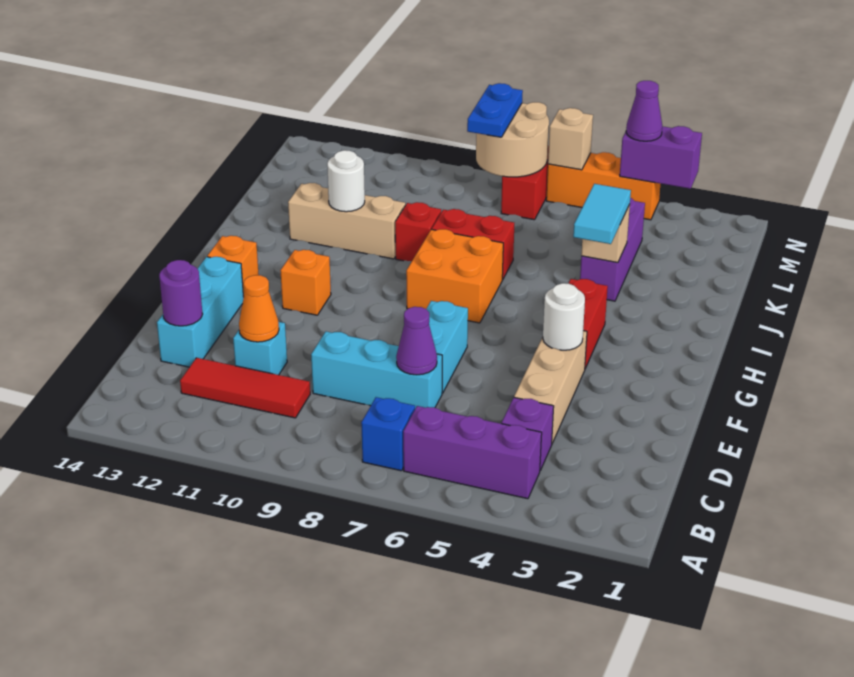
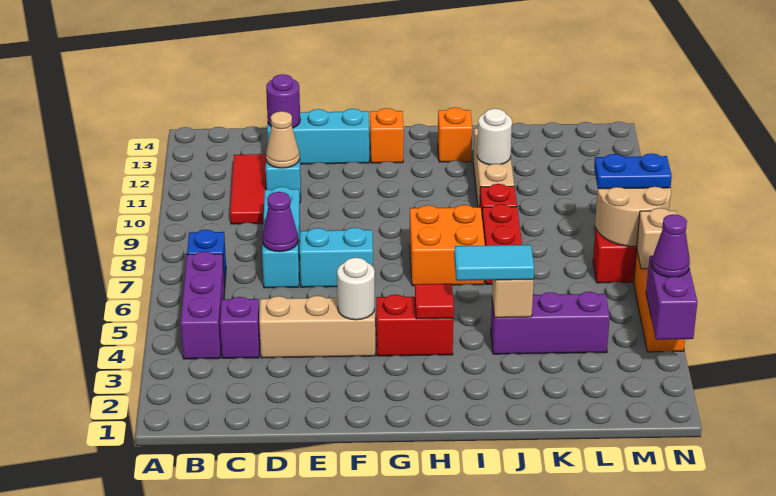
orange 1x1 cone [239,275,279,342] -> tan 1x1 cone [266,111,300,168]
orange 1x1 brick [280,250,331,315] -> orange 1x1 brick moved to [438,107,472,162]
none -> red 1x1 tile [415,284,454,319]

